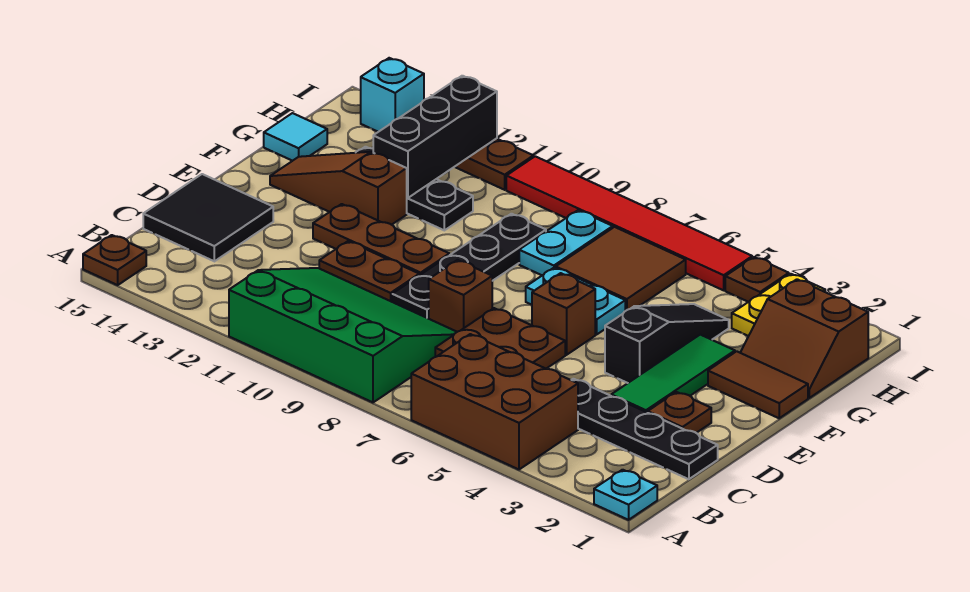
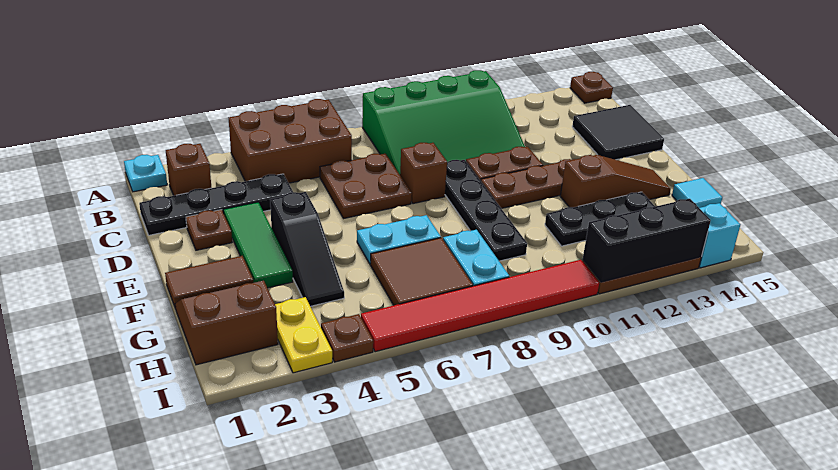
brown 1x1 brick [532,273,595,355] -> brown 1x1 brick moved to [166,144,212,196]
black 1x3 brick [373,76,497,198] -> black 1x3 brick turned to [583,199,711,282]

